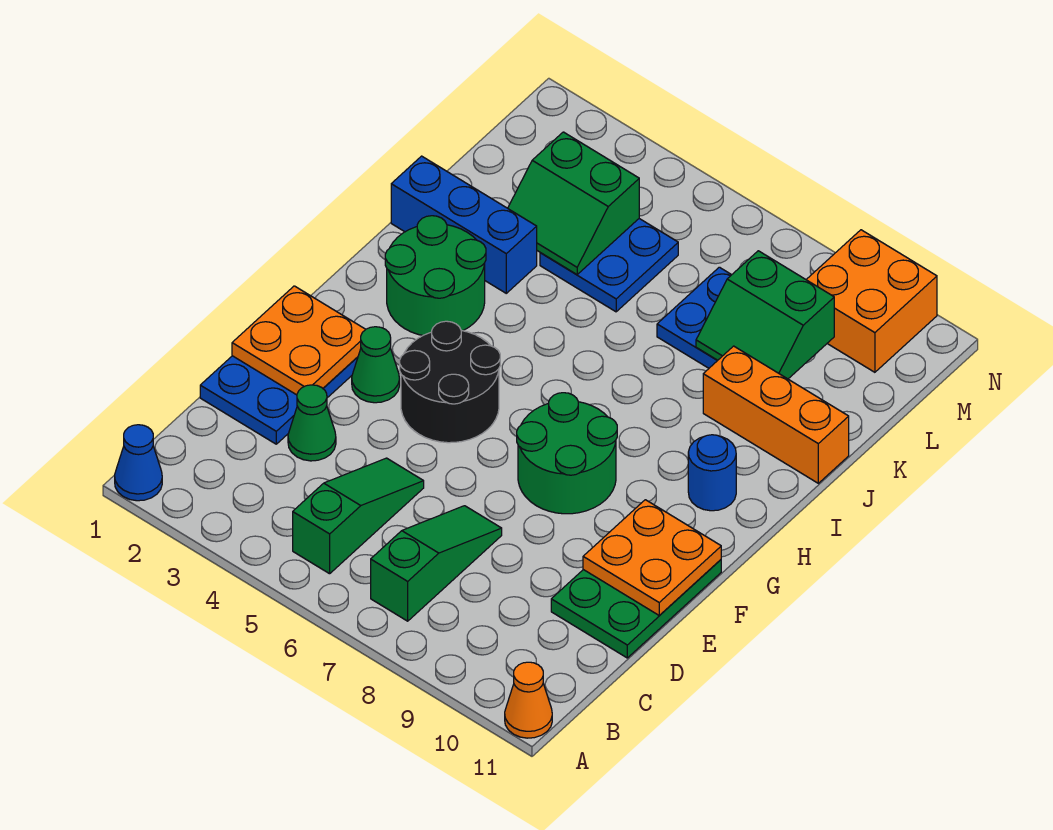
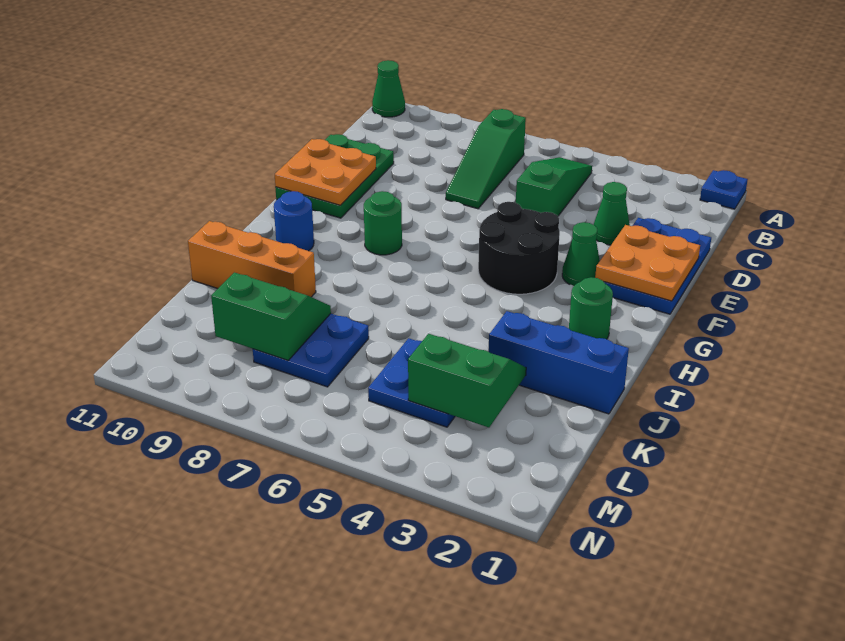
blue 1x1 cone [115,425,162,501] -> blue 1x1 plate [700,170,748,209]
orange 1x1 cone [505,662,552,738] -> green 1x1 cone [372,60,405,117]
green 1x3 slope [293,458,424,574] -> green 1x3 slope turned to [516,157,592,216]
green 2x2 round brick [517,393,617,514] -> green 1x1 round brick [364,191,402,255]
green 2x2 round brick [385,216,486,335] -> green 1x1 round brick [569,277,613,339]
orange 2x2 brick [806,230,937,372] -> none

